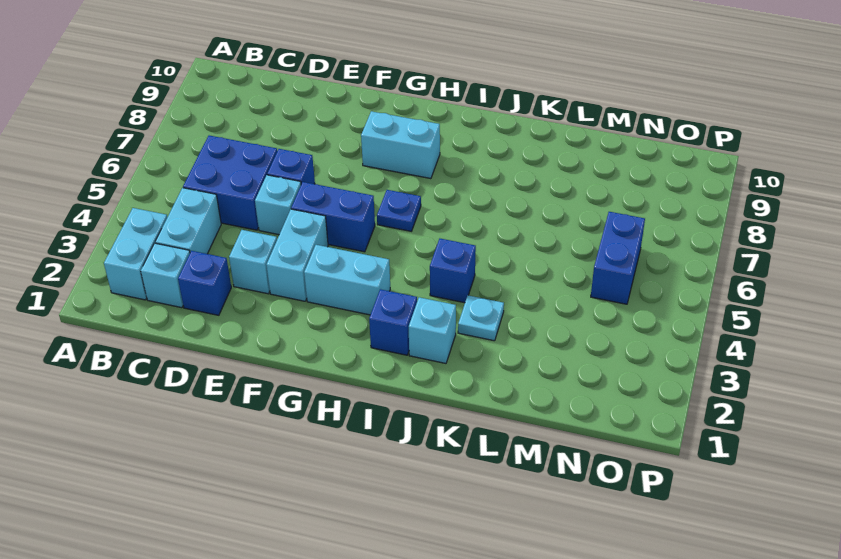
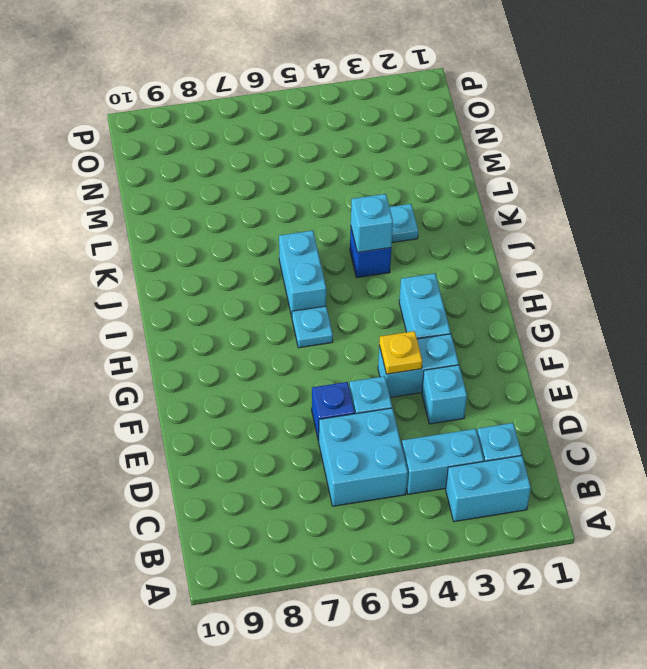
blue 2x2 brick [183,136,277,230] -> cyan 2x2 brick [319,408,408,506]
blue 1x1 brick [178,251,231,315] -> none
none -> yellow 1x1 plate [379,331,422,374]
blue 1x2 brick [291,182,375,252] -> none
cyan 1x2 brick [361,111,440,179] -> cyan 1x2 brick moved to [279,231,326,317]
blue 1x1 plate [377,190,421,231] -> cyan 1x1 plate [292,306,333,348]
blue 1x1 brick [369,289,417,355] -> none
cyan 1x1 brick [409,297,456,363] -> cyan 1x1 brick moved to [351,194,393,252]
blue 1x2 brick [591,212,645,304] -> none

